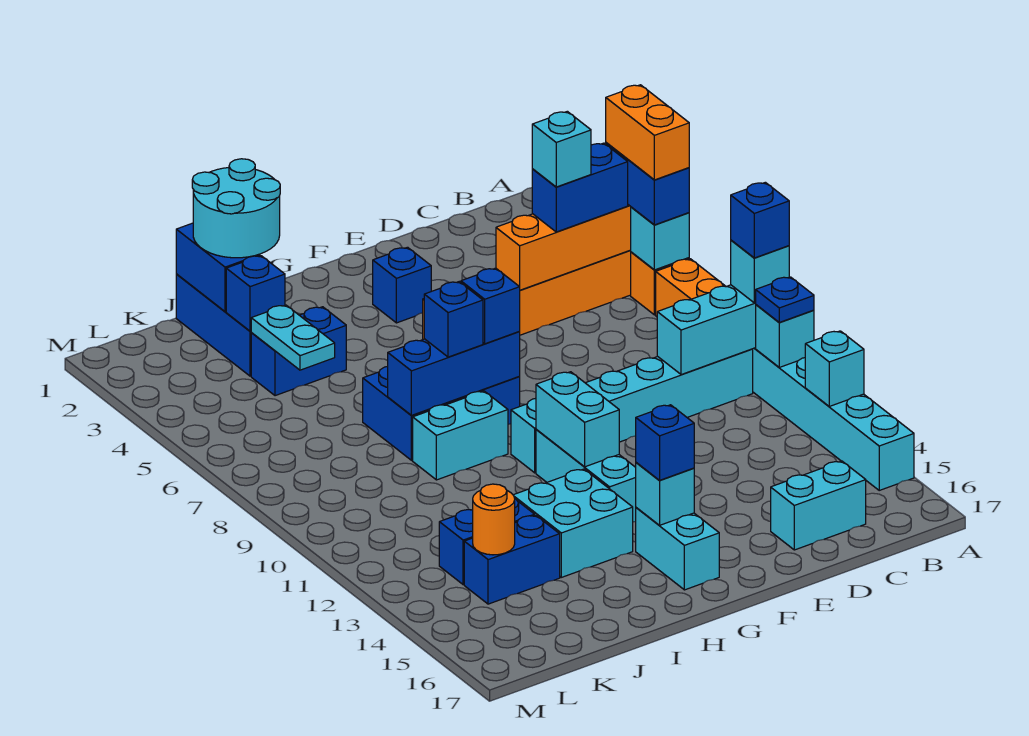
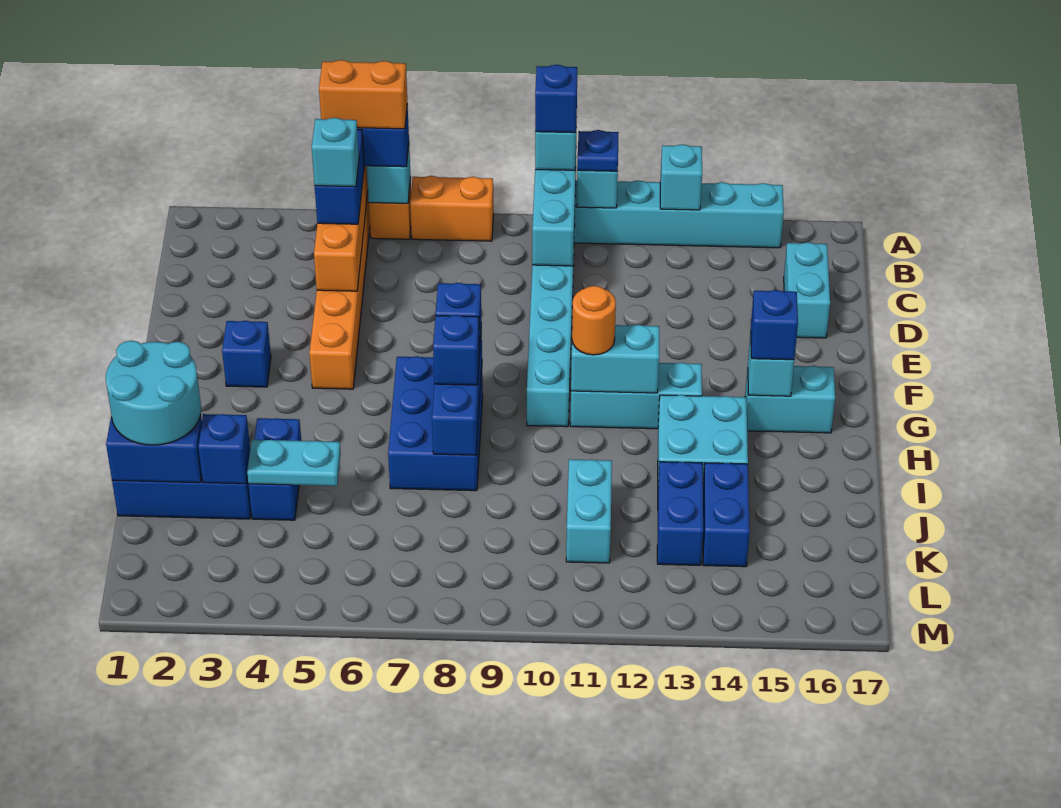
cyan 1x2 brick [413,391,508,480] -> cyan 1x2 brick moved to [566,459,612,563]
orange 1x1 round brick [473,484,515,555] -> orange 1x1 round brick moved to [572,286,616,355]

